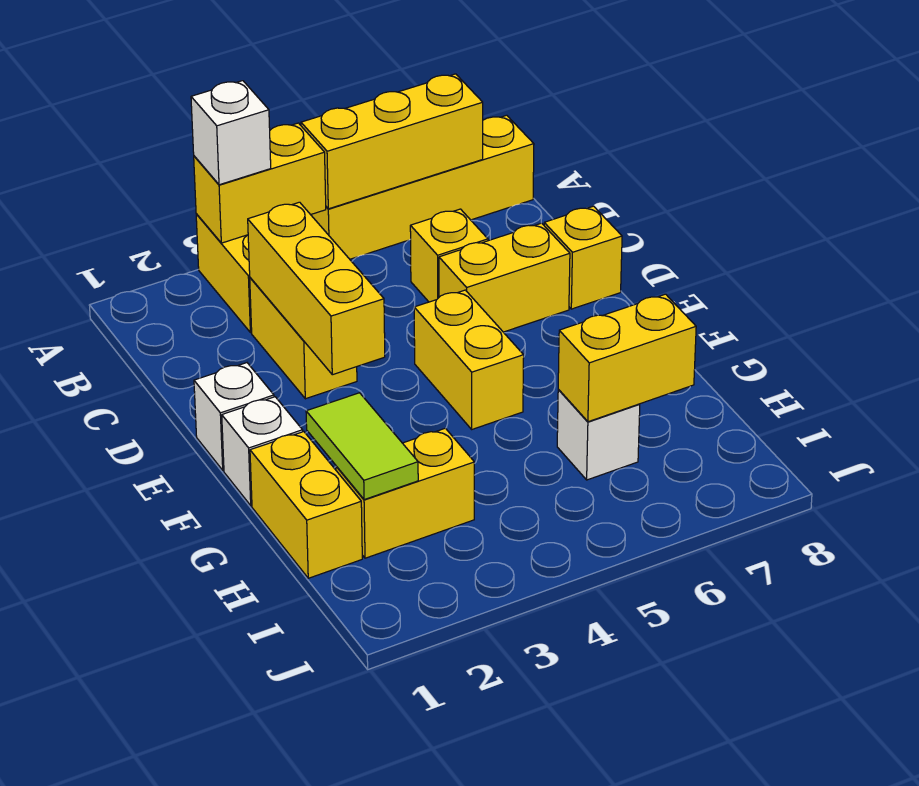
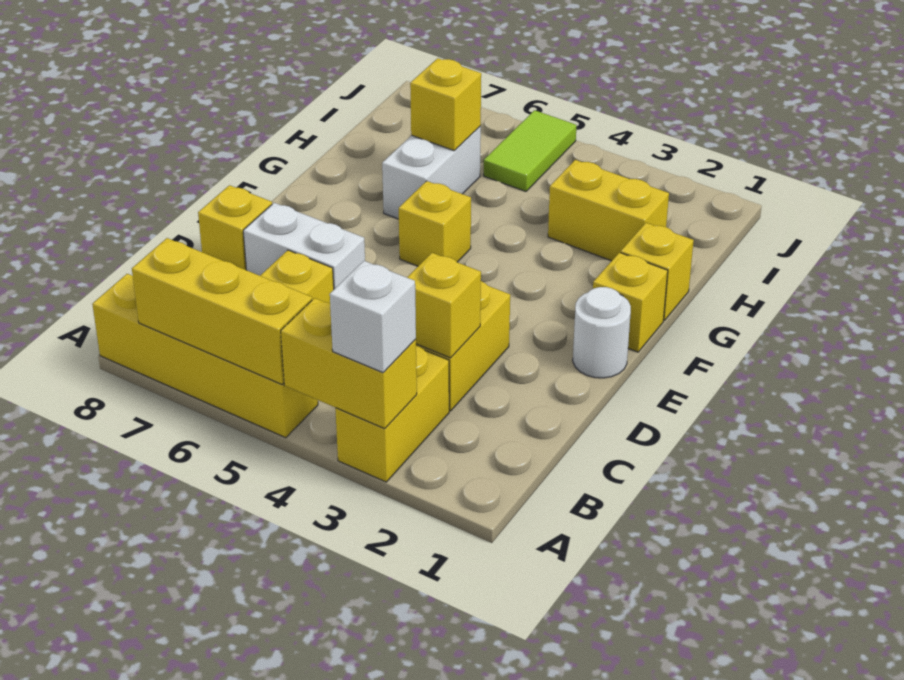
yellow 1x3 brick [248,202,385,375] -> yellow 1x1 brick [407,253,481,358]
yellow 1x2 brick [439,223,570,332] -> white 1x2 brick [243,203,365,289]
white 1x1 brick [194,363,274,470] -> white 1x1 round brick [573,287,631,378]
yellow 1x2 brick [414,290,524,429] -> yellow 1x1 brick [399,181,471,266]
white 1x1 brick [222,397,303,506] -> yellow 1x1 brick [593,253,668,352]
yellow 1x2 brick [250,432,362,578] -> yellow 1x1 brick [621,223,694,321]
lime 1x2 tile [306,393,418,500] -> lime 1x2 tile moved to [484,110,577,192]
white 1x1 brick [557,390,640,480] -> white 1x2 brick [382,126,481,219]
yellow 1x2 brick [558,294,696,422] -> yellow 1x1 brick [410,58,481,151]

